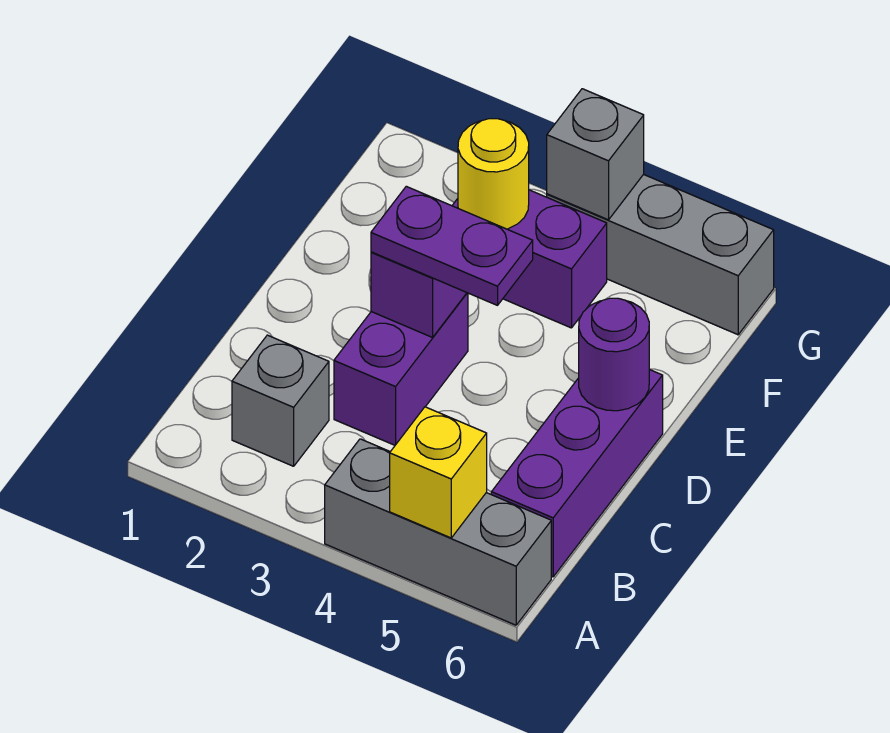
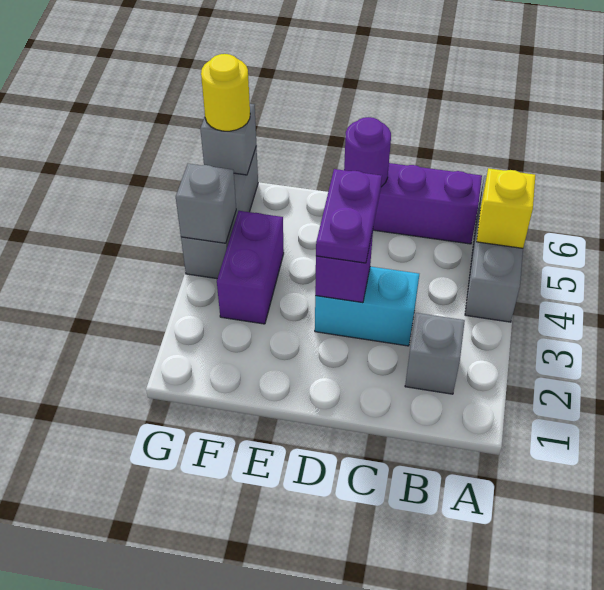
purple 1x2 brick [334,293,468,445] -> cyan 1x2 brick [315,266,419,346]
yellow 1x1 round brick [458,119,529,229] -> yellow 1x1 round brick moved to [201,54,250,131]
none -> grey 1x1 brick [200,104,256,175]

